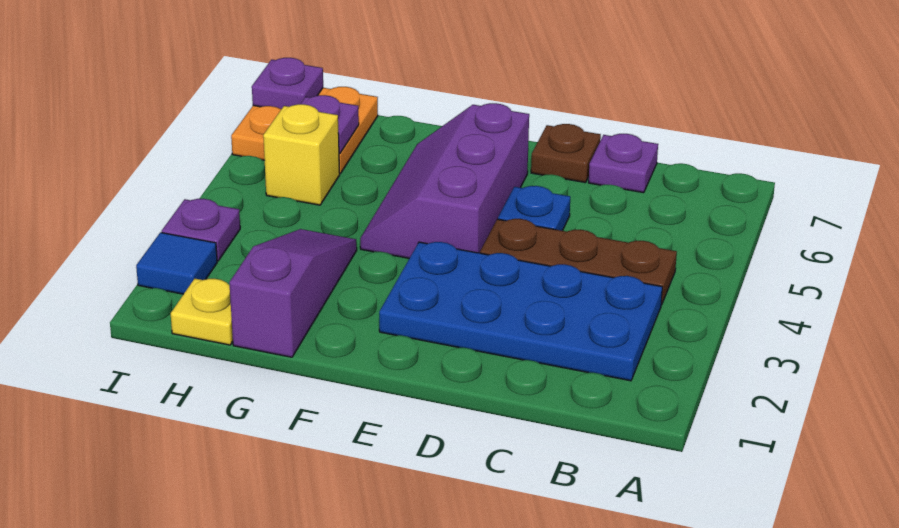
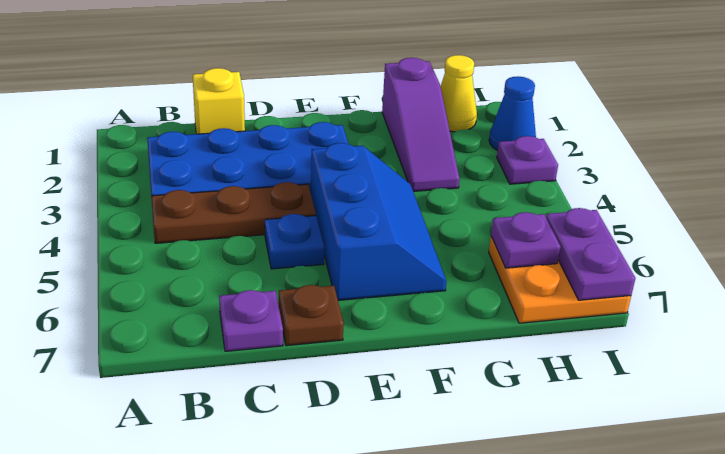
purple 2x3 slope [360,103,529,258] -> blue 2x3 slope [311,143,447,300]
yellow 1x1 plate [171,279,233,345] -> yellow 1x1 cone [441,55,477,132]
yellow 1x1 brick [263,104,340,205] -> yellow 1x1 brick moved to [193,68,245,134]
blue 1x1 tile [136,232,217,294] -> blue 1x1 cone [489,76,536,151]
purple 1x1 plate [252,58,323,109] -> purple 1x2 plate [546,208,635,300]

